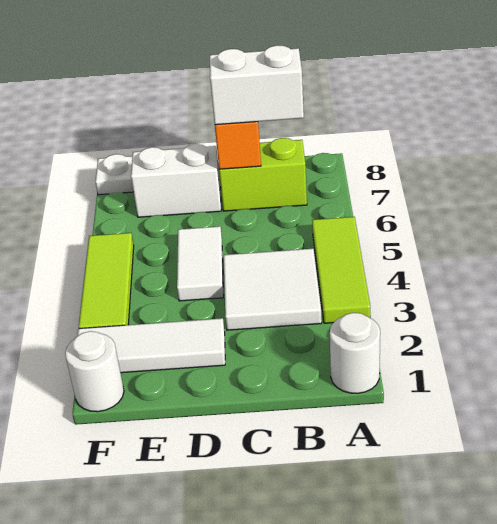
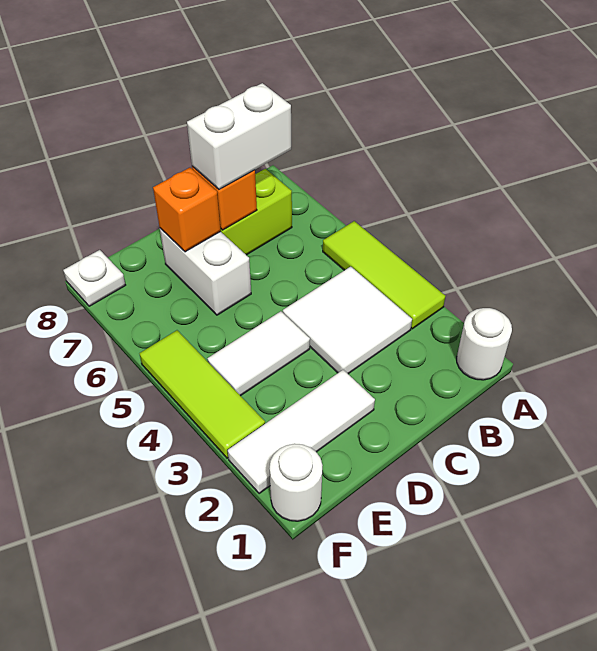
white 1x2 tile [177,226,224,301] -> white 1x2 tile turned to [207,311,310,396]
white 1x2 brick [131,144,221,217] -> white 1x2 brick turned to [160,228,251,315]
none -> orange 1x1 brick [153,168,221,252]

